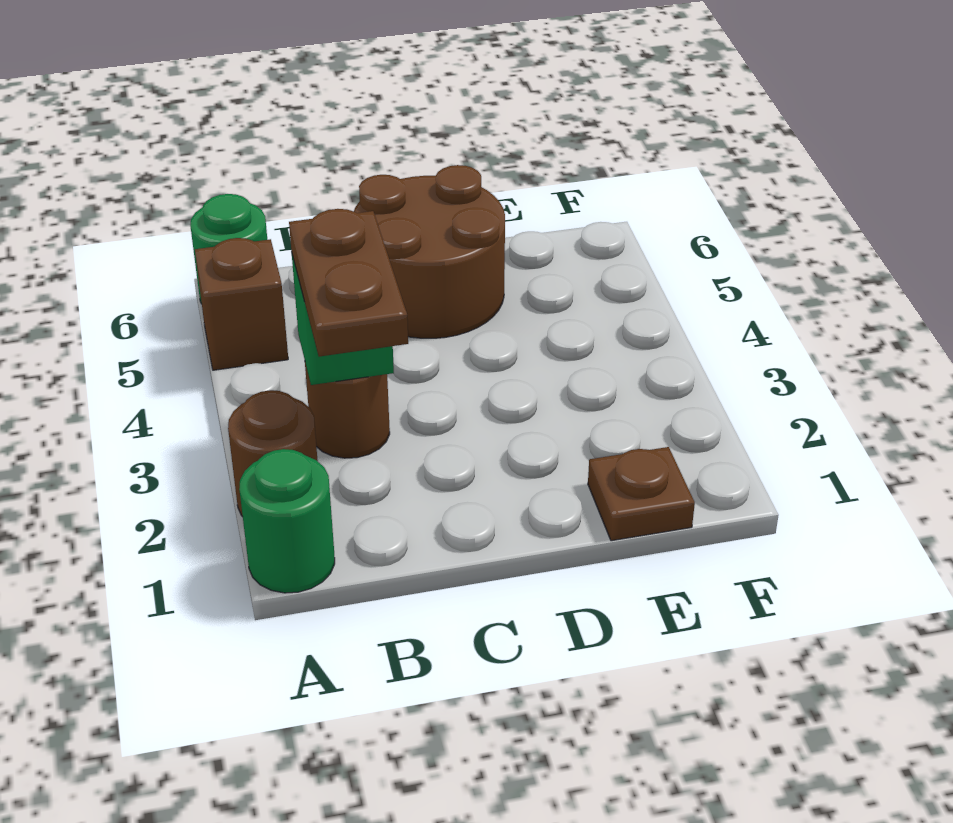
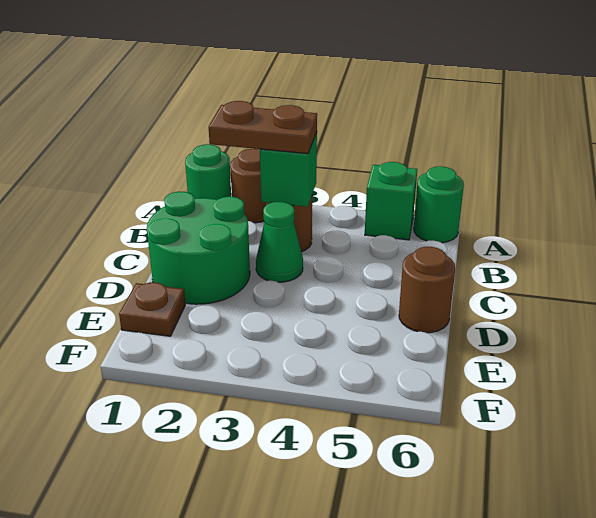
brown 1x1 brick [195,238,288,370] -> green 1x1 brick [365,162,417,240]
none -> green 2x2 round brick [147,192,250,304]
none -> green 1x1 cone [256,202,303,282]
brown 2x2 round brick [354,165,505,338] -> brown 1x1 round brick [399,247,455,333]

